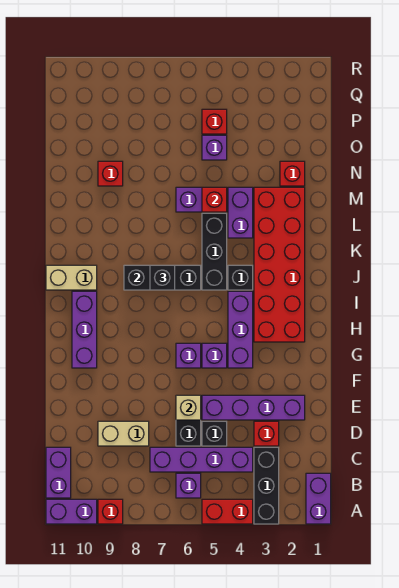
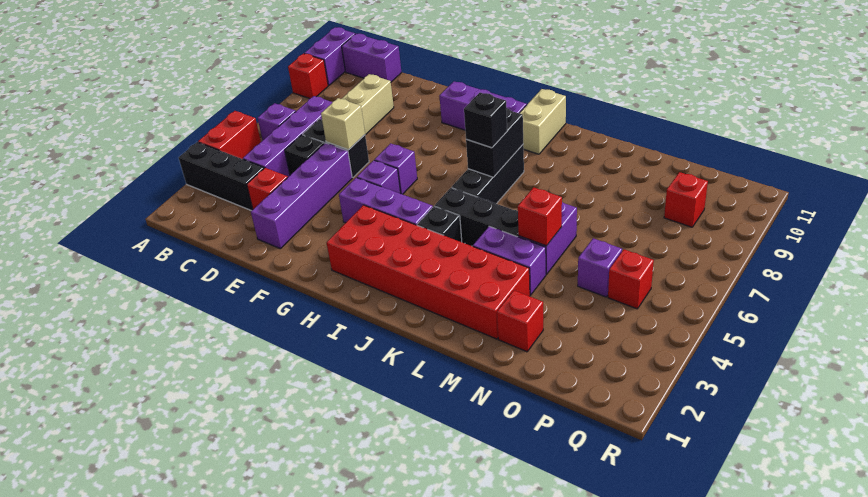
purple 1x2 brick [306,473,331,524] -> none
red 1x1 brick [98,161,123,186] -> red 1x1 brick moved to [664,172,708,227]

